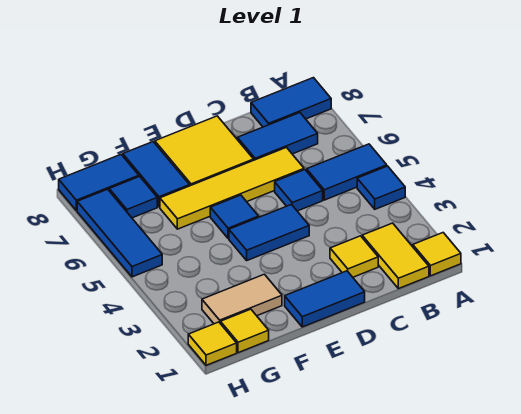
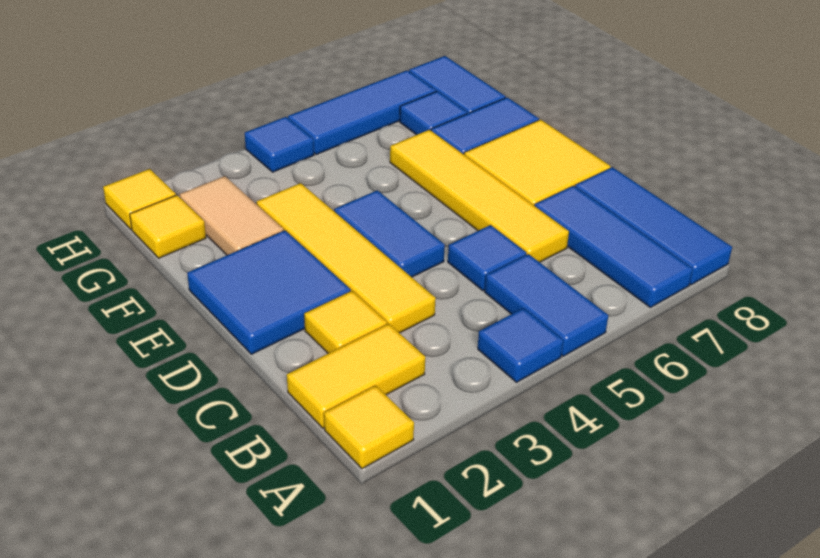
blue 1x2 tile [251,78,331,127] -> blue 1x3 tile [575,167,732,285]
blue 1x2 tile [237,113,318,160] -> blue 1x3 tile [535,186,693,307]
none -> yellow 1x4 tile [257,183,436,333]
blue 1x2 tile [285,271,365,327] -> blue 2x2 tile [187,230,351,354]
blue 1x1 tile [210,195,259,239] -> blue 1x1 tile moved to [245,117,314,172]

